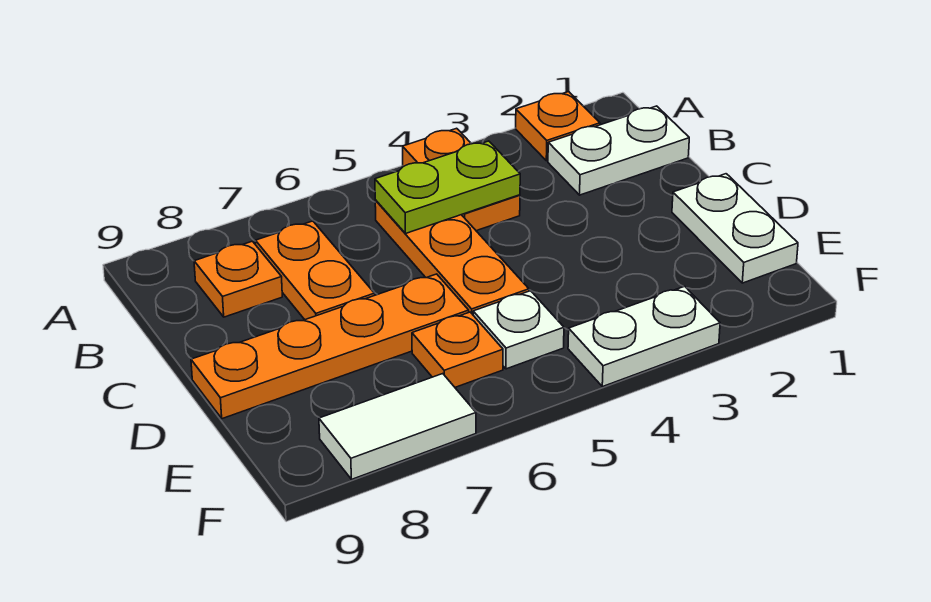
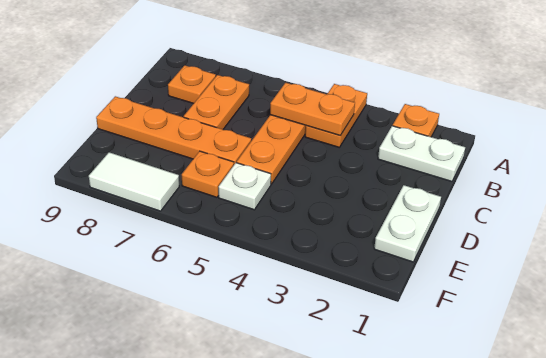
lime 1x2 plate [375,141,520,234] -> orange 1x2 plate [270,83,355,135]
white 1x2 plate [568,286,720,387] -> none

